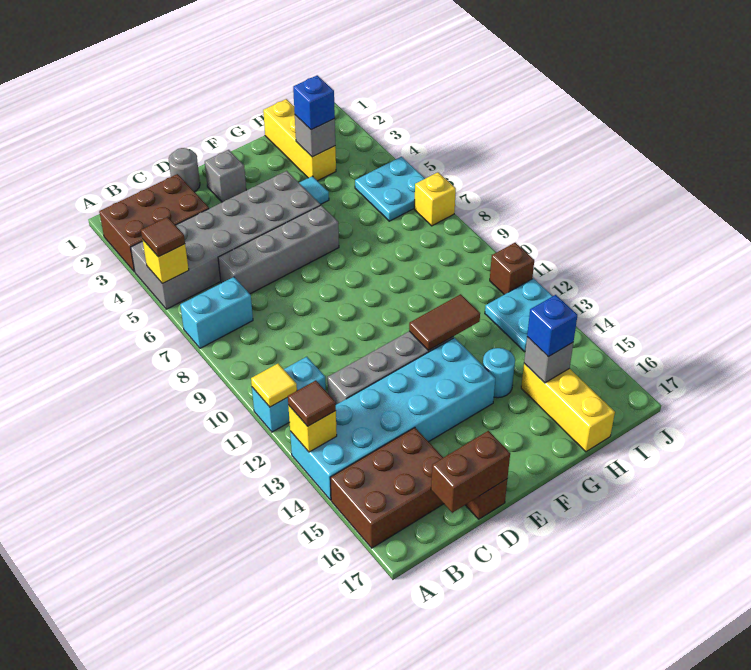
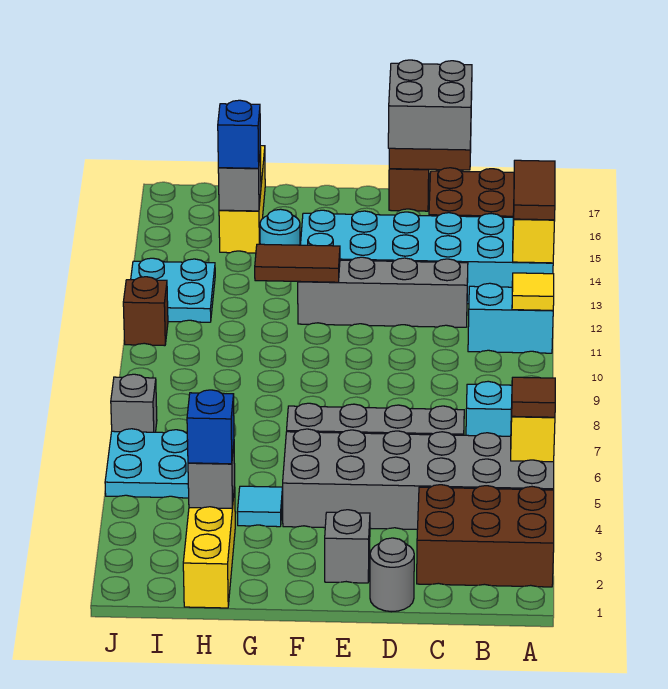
brown 1x1 tile [288,380,336,426] -> brown 1x2 tile [514,160,555,220]
none -> grey 2x2 brick [388,60,472,150]
yellow 1x1 brick [414,172,456,226] -> grey 1x1 brick [111,374,157,432]

